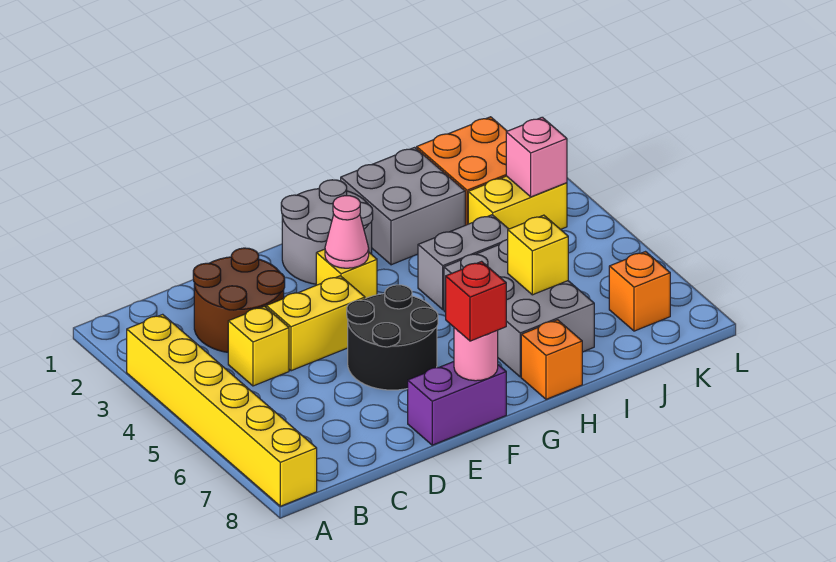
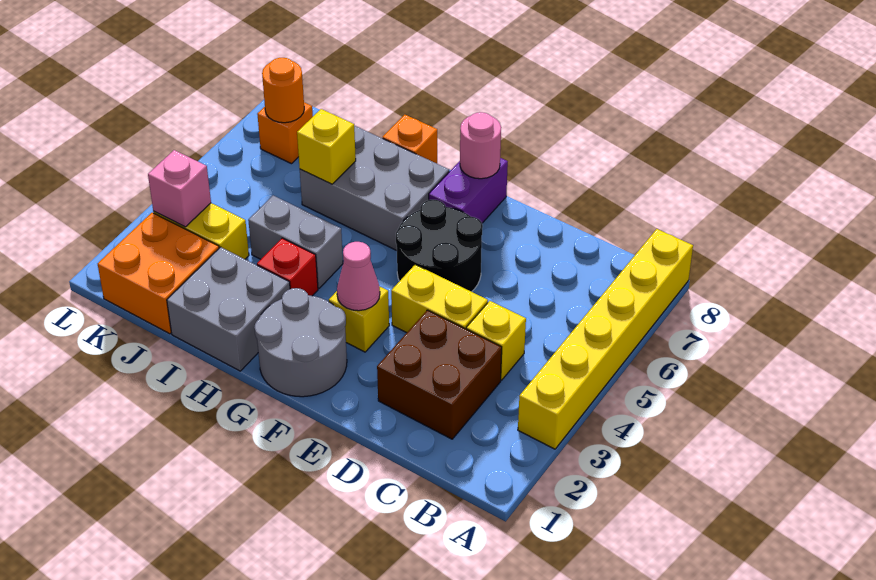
brown 2x2 round brick [193,248,285,352] -> brown 2x2 brick [377,310,502,439]
purple 1x2 brick [408,362,506,445] -> purple 1x2 brick turned to [429,158,508,223]
red 1x1 brick [446,261,506,341] -> red 1x1 brick moved to [257,238,318,296]
grey 2x3 brick [444,240,594,377] -> grey 2x3 brick turned to [300,126,449,250]
none -> orange 1x1 round brick [262,58,304,123]

